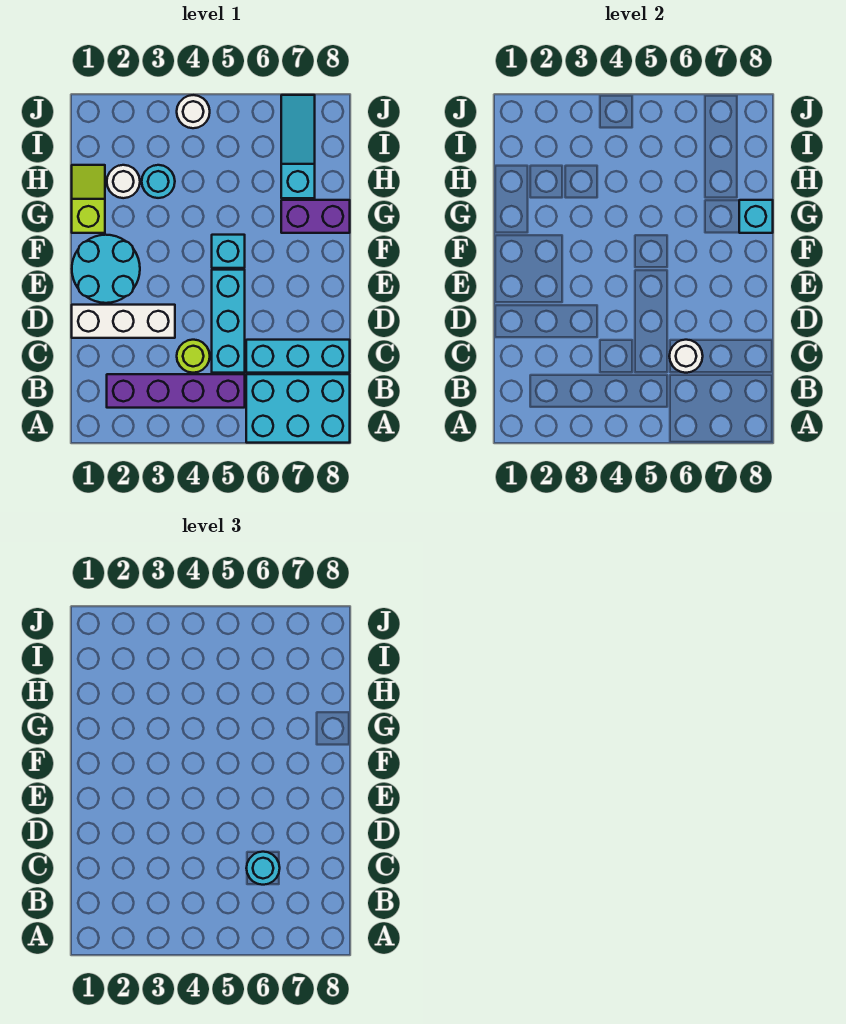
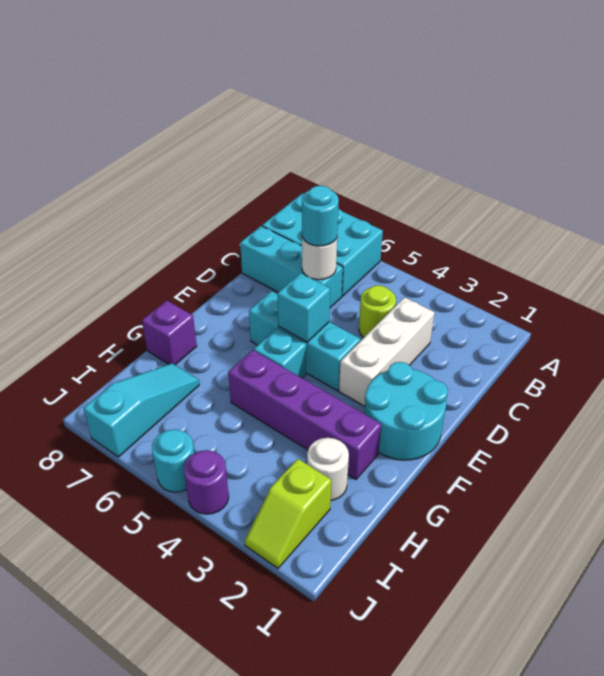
purple 1x4 brick [107,374,245,408] -> purple 1x4 brick moved to [228,350,381,479]
cyan 1x3 brick [212,270,245,373] -> cyan 1x3 brick turned to [249,291,361,391]
white 1x3 brick [72,305,175,338] -> white 1x3 brick turned to [339,297,435,406]
lime 1x2 slope [72,165,105,233] -> lime 1x2 slope moved to [245,459,331,568]
purple 1x2 brick [281,200,350,233] -> purple 1x1 brick [142,301,197,365]
cyan 1x1 brick [739,200,773,233] -> cyan 1x1 brick moved to [277,273,330,342]
cyan 1x1 round brick [142,165,175,198] -> cyan 1x1 round brick moved to [152,429,194,492]
cyan 1x3 slope [281,95,315,198] -> cyan 1x3 slope turned to [83,363,199,457]
white 1x1 round brick [177,95,210,128] -> purple 1x1 round brick [184,450,229,514]

